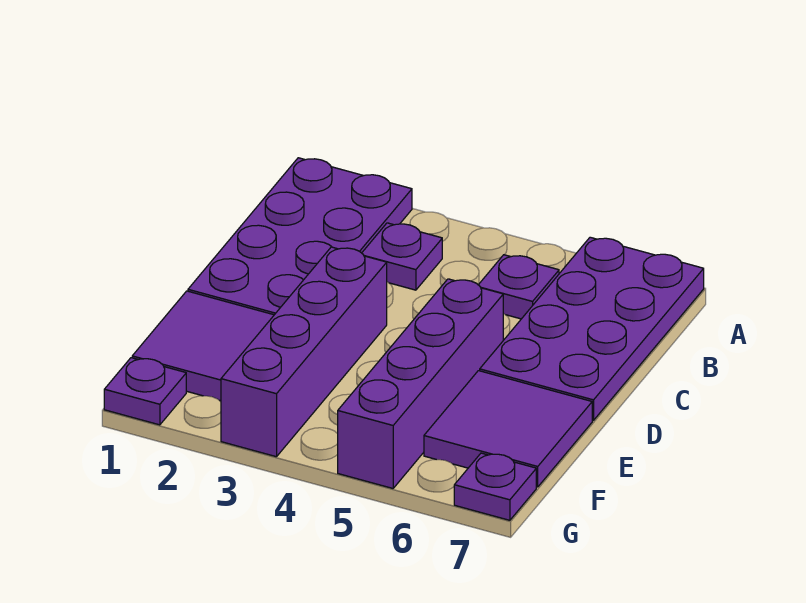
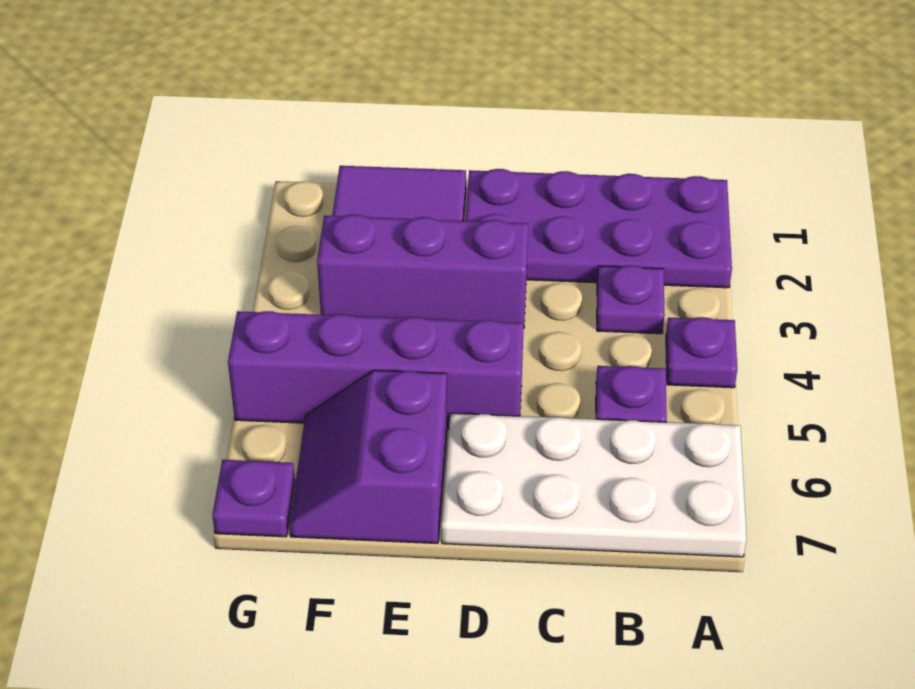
purple 2x4 plate [480,237,704,420] -> white 2x4 plate [442,413,747,557]
purple 1x4 brick [221,247,387,457] -> purple 1x3 brick [317,214,528,323]
purple 2x2 tile [424,371,592,487] -> purple 2x2 slope [289,370,447,544]
purple 1x1 plate [104,358,186,425] -> purple 1x1 plate moved to [666,317,737,388]

